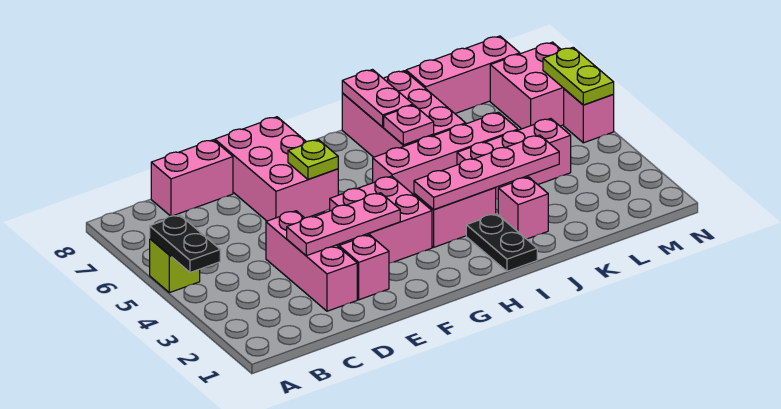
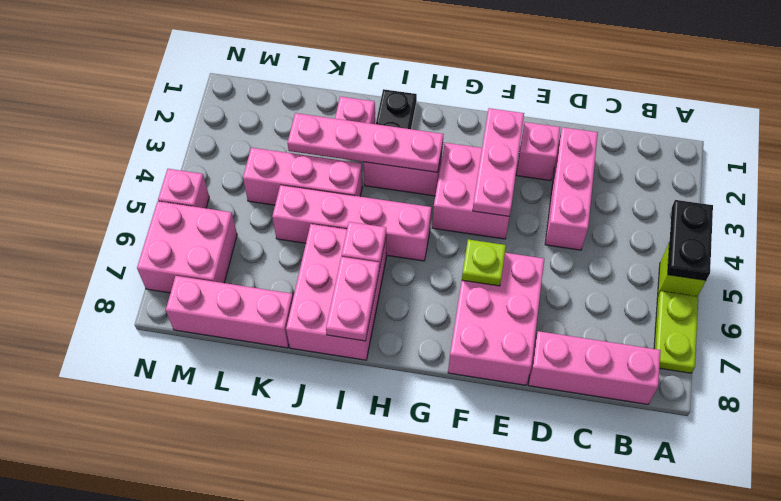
pink 1x2 brick [151,140,233,216] -> pink 1x3 brick [528,331,661,404]
pink 1x3 plate [287,193,400,256] -> pink 1x3 plate turned to [473,108,524,216]
lime 1x2 plate [543,47,614,105] -> lime 1x2 plate moved to [654,291,698,373]

